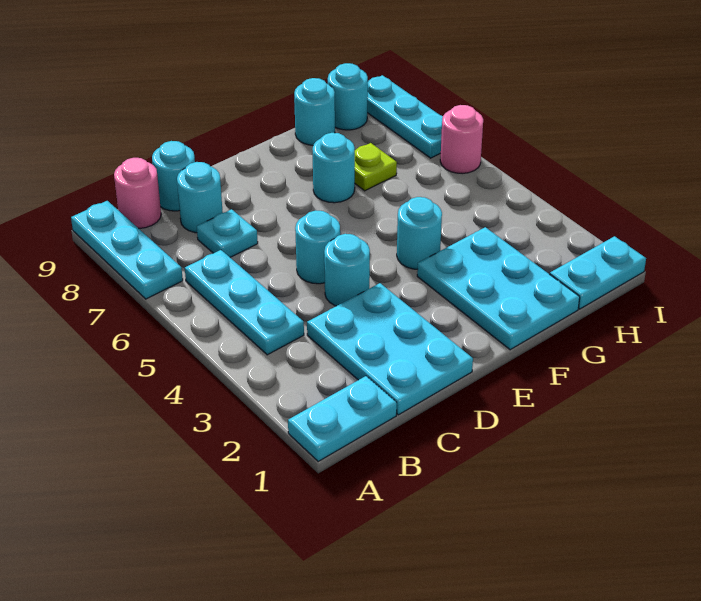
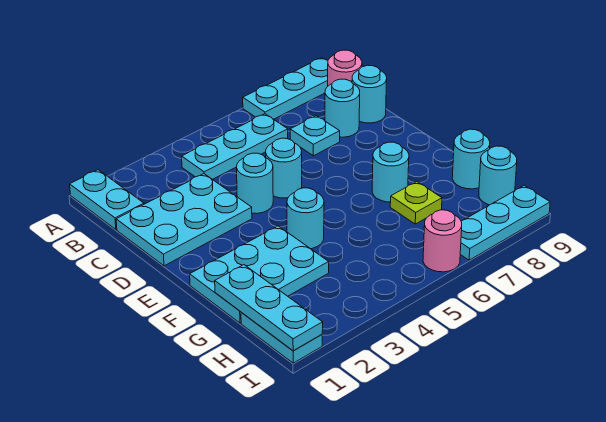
none -> cyan 1x3 plate [215,265,323,351]

